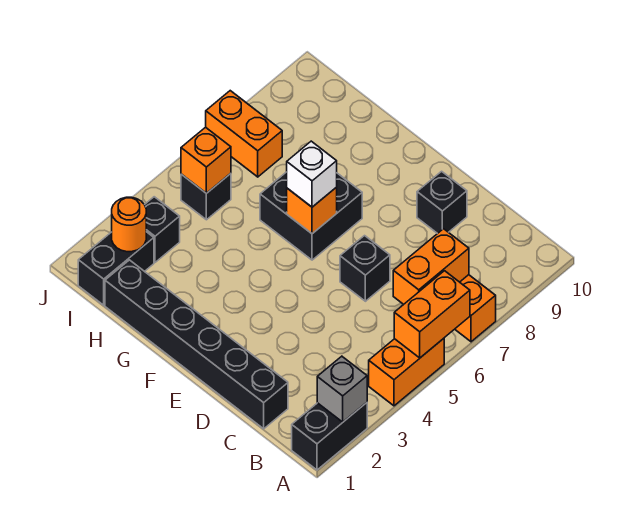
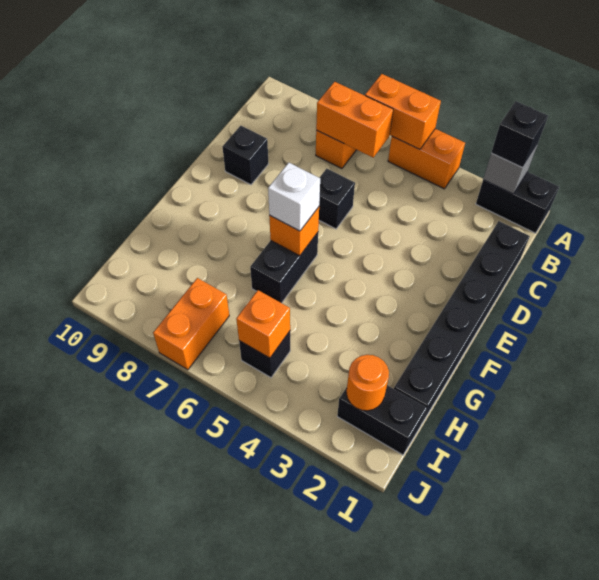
black 2x2 brick [260,172,362,260] -> black 1x2 brick [250,233,318,303]
black 1x1 brick [145,197,180,262] -> black 1x1 brick moved to [491,101,548,168]

